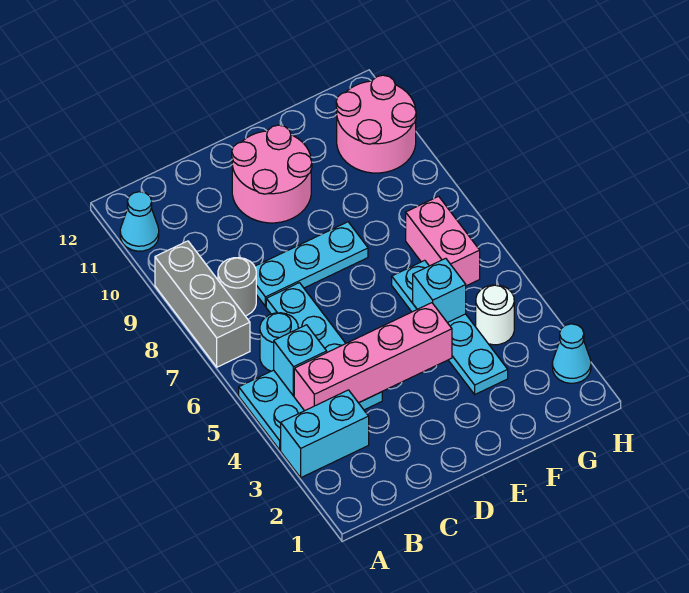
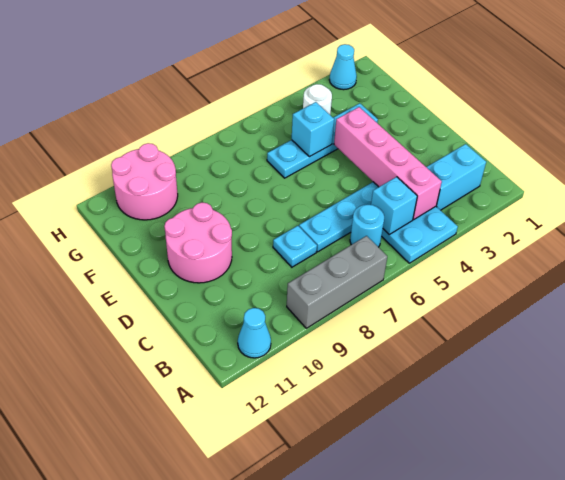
cyan 1x2 brick [281,390,369,478] -> cyan 1x2 brick turned to [427,144,486,210]
grey 1x1 round brick [218,258,256,316] -> none
cyan 1x3 plate [255,222,368,306] -> cyan 1x1 plate [273,226,317,267]
pink 1x2 brick [406,196,480,286] -> none

